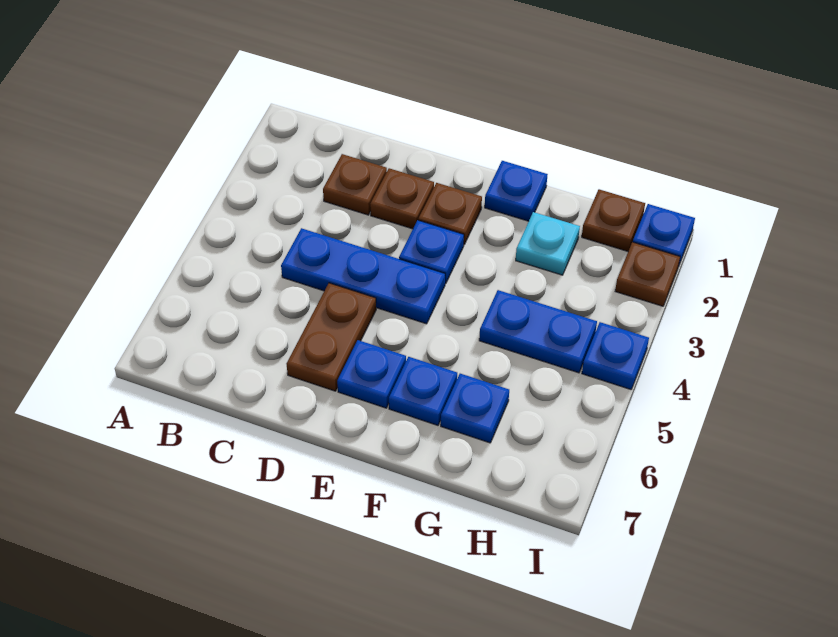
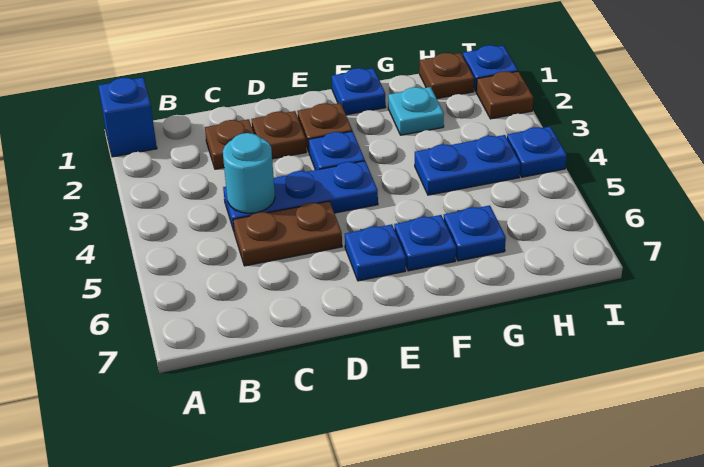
none -> blue 1x1 brick [98,78,157,157]
none -> cyan 1x1 round brick [223,133,275,213]
brown 1x2 plate [287,283,376,391] -> brown 1x2 plate turned to [233,201,342,266]

